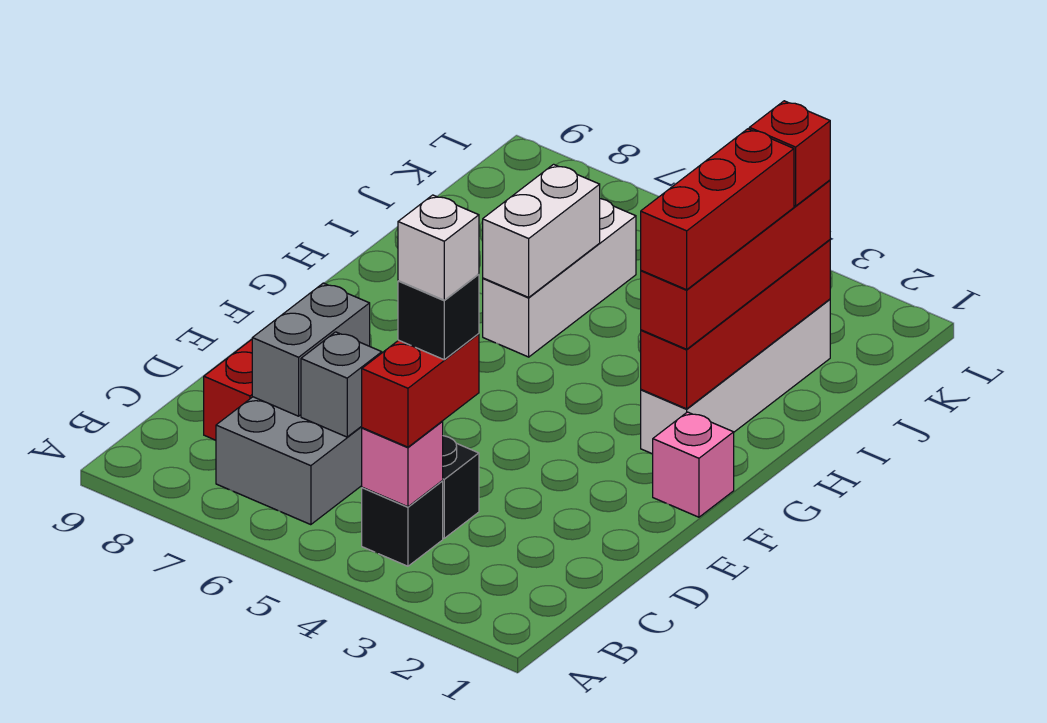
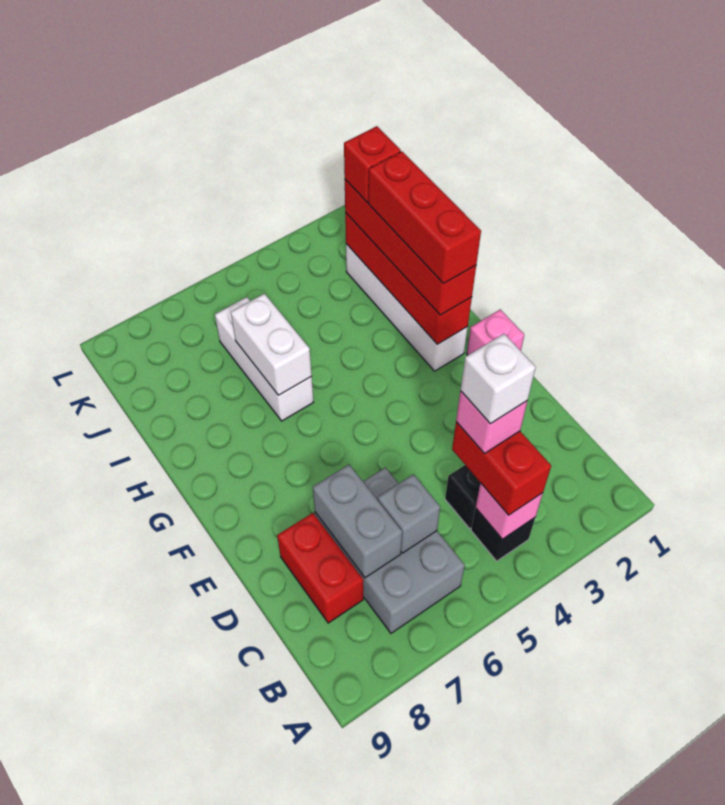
black 1x1 brick [398,274,479,360] -> pink 1x1 brick [456,391,527,454]

